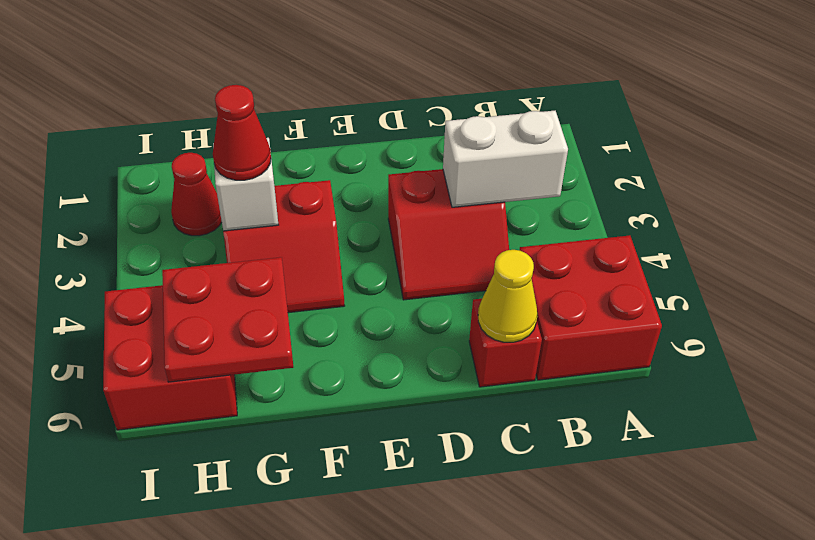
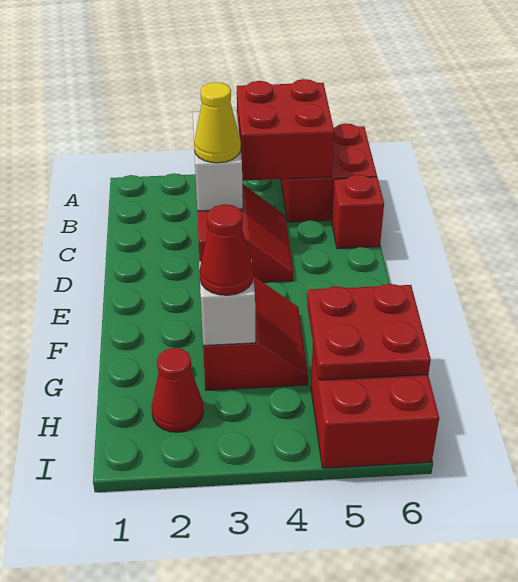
none -> red 2x2 brick [237,79,334,181]
yellow 1x1 cone [478,250,537,342] -> yellow 1x1 cone moved to [194,82,241,163]

